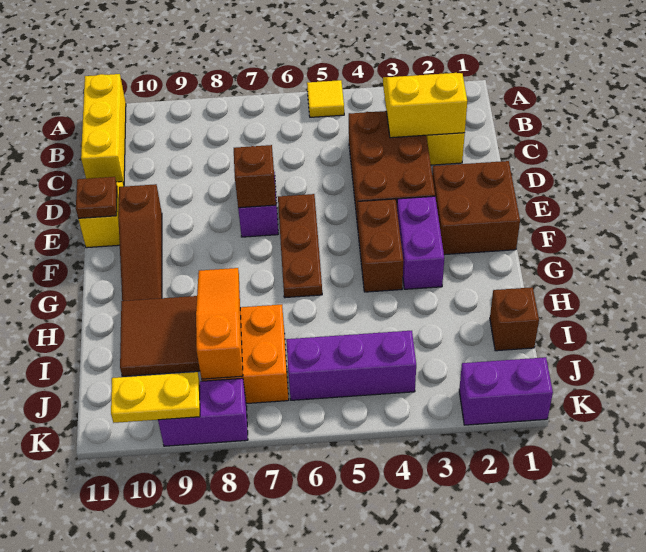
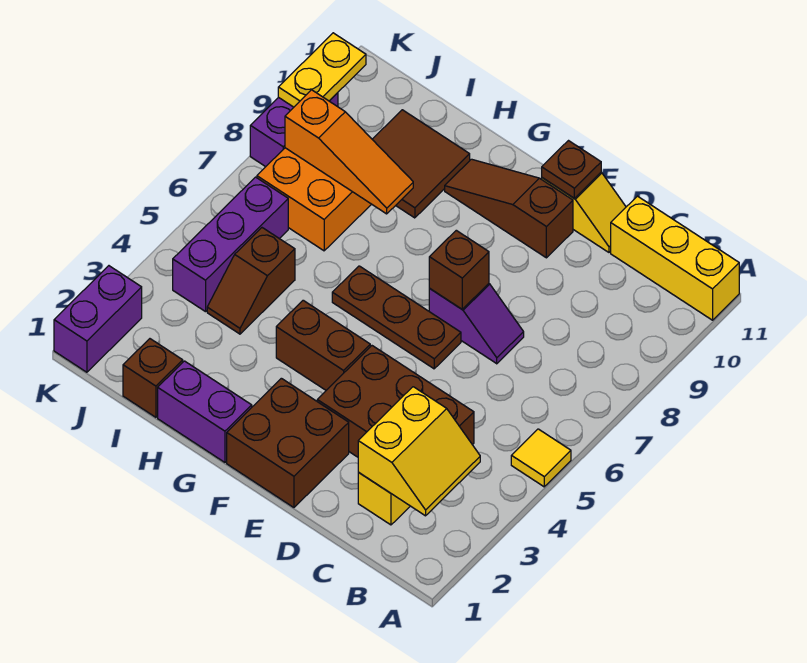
purple 1x2 brick [397,196,444,289] -> purple 1x2 brick moved to [158,361,252,462]
none -> brown 1x2 slope [207,228,295,334]

